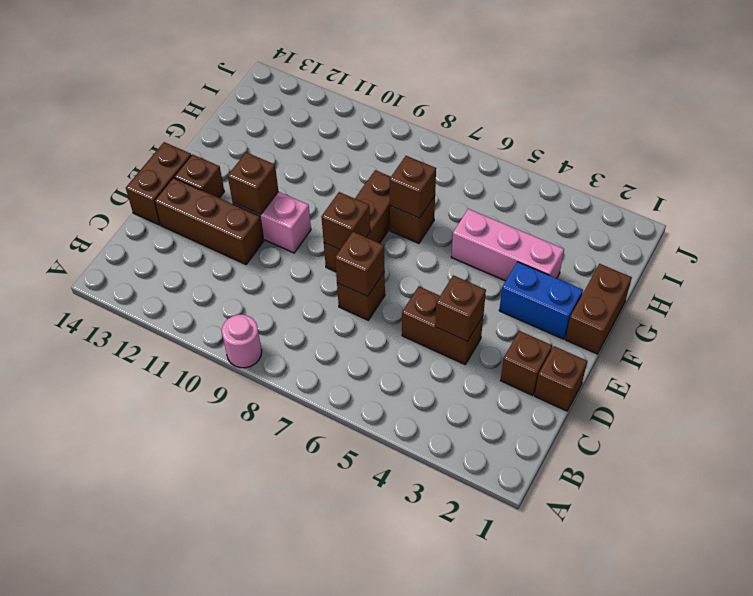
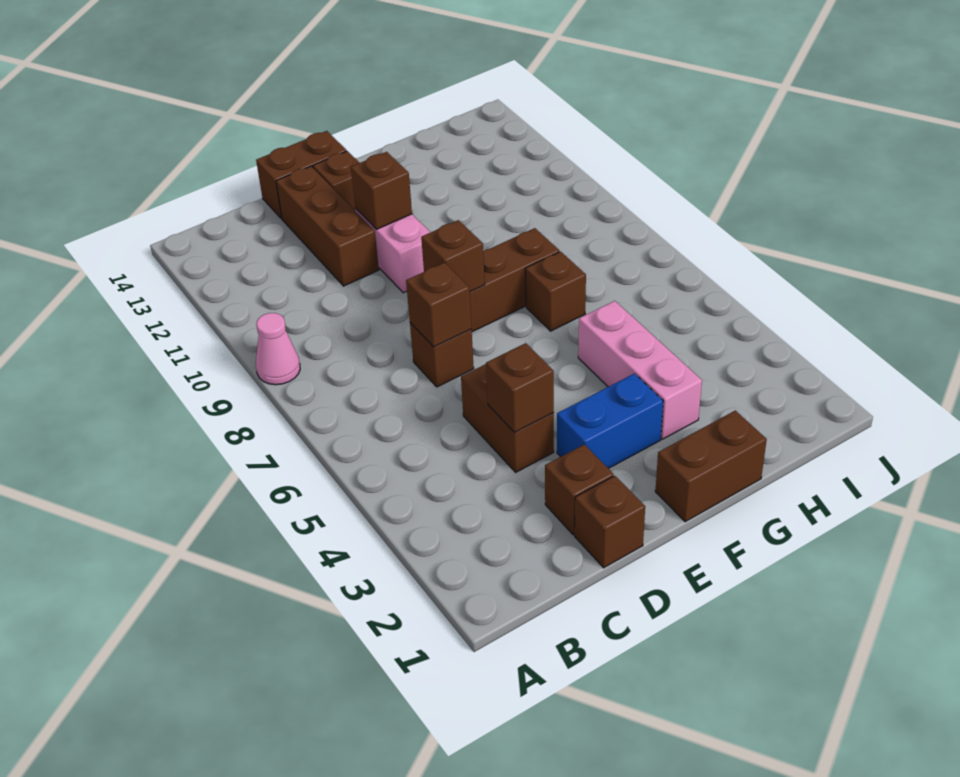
pink 1x1 round brick [222,315,262,368] -> pink 1x1 cone [256,313,300,385]
blue 1x2 brick [499,262,583,339] -> blue 1x2 brick turned to [557,374,663,468]
brown 1x1 brick [389,156,436,218] -> none

